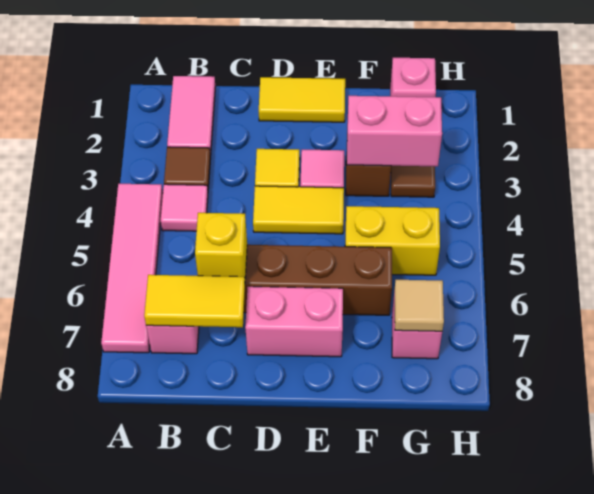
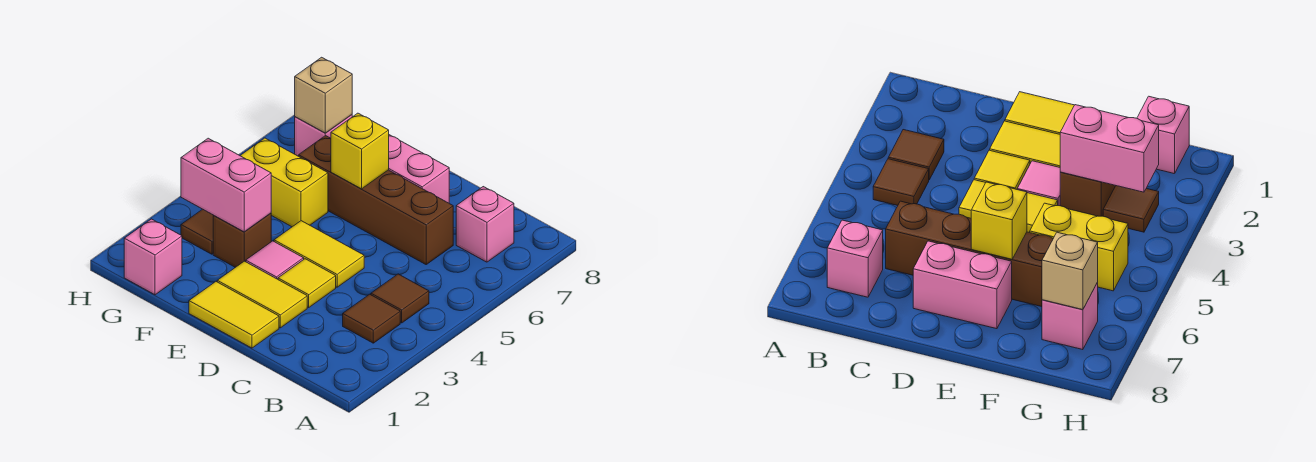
pink 1x4 tile [101,184,163,353] -> none
pink 1x2 tile [167,76,215,156] -> none
pink 1x1 tile [161,184,208,231] -> brown 1x1 tile [371,274,429,323]
yellow 1x2 tile [144,275,245,327] -> yellow 1x2 tile moved to [217,261,307,328]
yellow 1x1 brick [195,213,247,279] -> yellow 1x1 brick moved to [331,113,389,189]
tan 1x1 tile [395,280,444,331] -> tan 1x1 brick [295,57,352,133]

